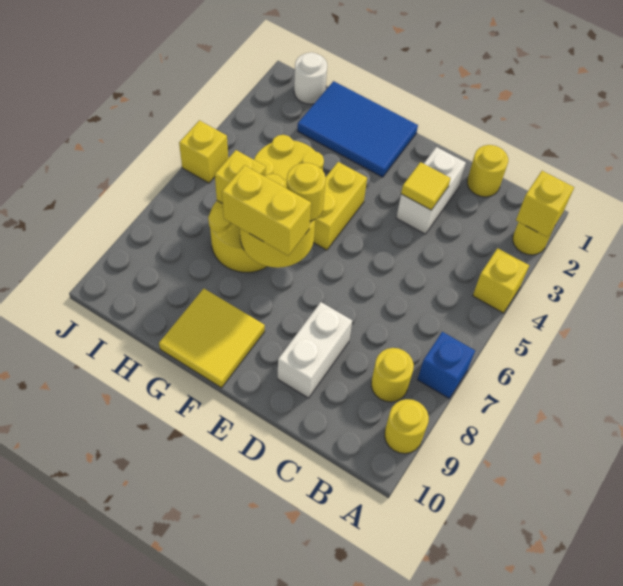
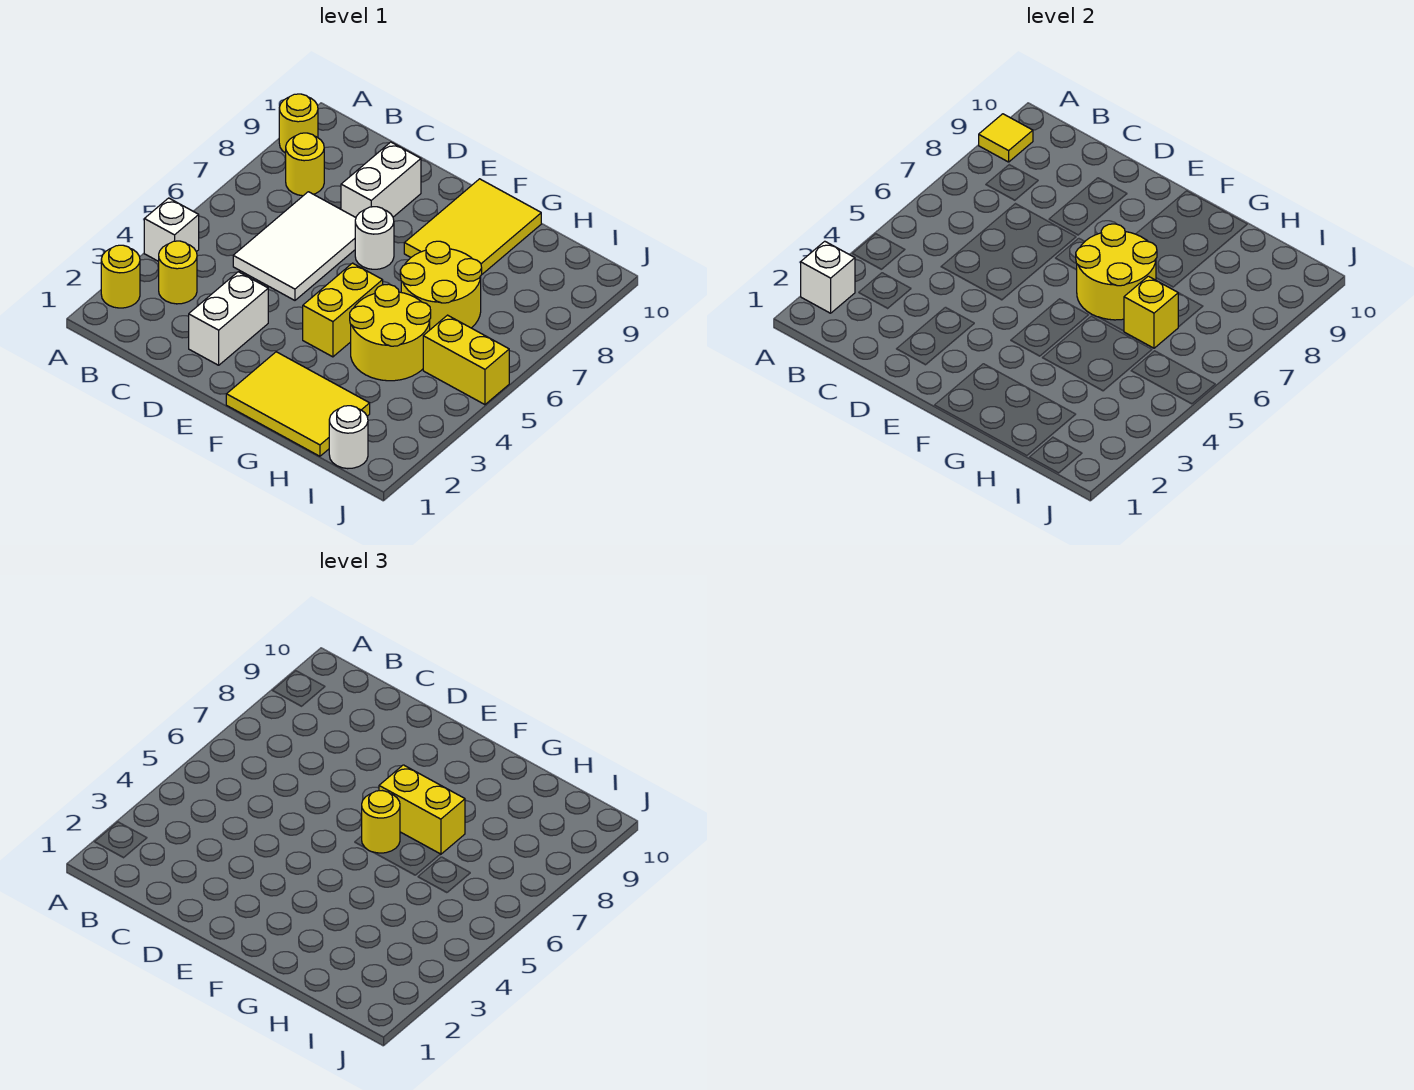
yellow 1x1 brick [516,171,574,237] -> white 1x1 brick [801,241,855,313]
yellow 1x1 brick [473,248,529,313] -> white 1x1 brick [144,198,199,262]
blue 1x1 brick [417,332,475,399] -> none
yellow 1x1 round brick [467,145,508,197] -> yellow 1x1 round brick moved to [159,241,197,304]
none -> white 2x3 tile [233,192,356,300]
yellow 1x1 tile [401,162,451,210] -> yellow 1x1 tile moved to [979,114,1033,162]
none -> white 1x1 round brick [355,207,394,269]
blue 2x3 tile [298,81,418,177] -> yellow 2x3 tile [226,352,370,456]
yellow 2x2 tile [159,289,265,388] -> yellow 2x3 tile [404,179,541,274]
yellow 1x1 brick [179,120,228,183] -> yellow 1x2 brick [423,315,509,405]

